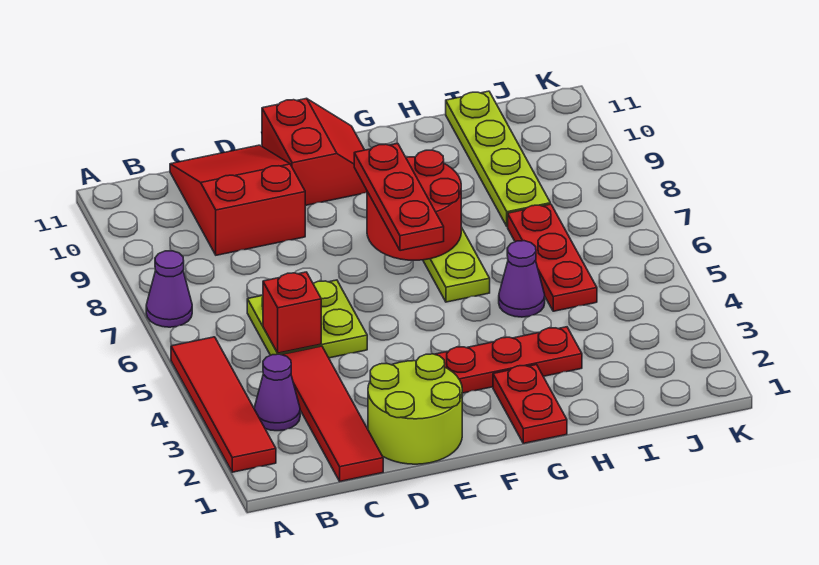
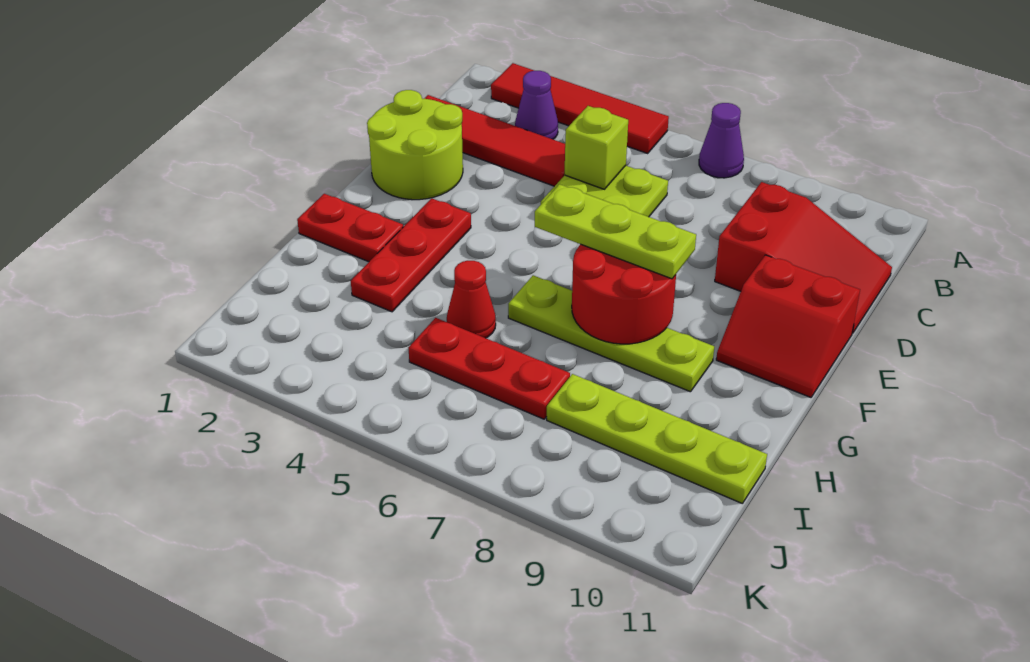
red 1x1 brick [263,272,321,353] -> lime 1x1 brick [564,106,628,189]
red 1x3 plate [354,143,444,251] -> lime 1x3 plate [535,184,696,279]
purple 1x1 cone [499,241,545,317] -> red 1x1 cone [447,261,496,338]

